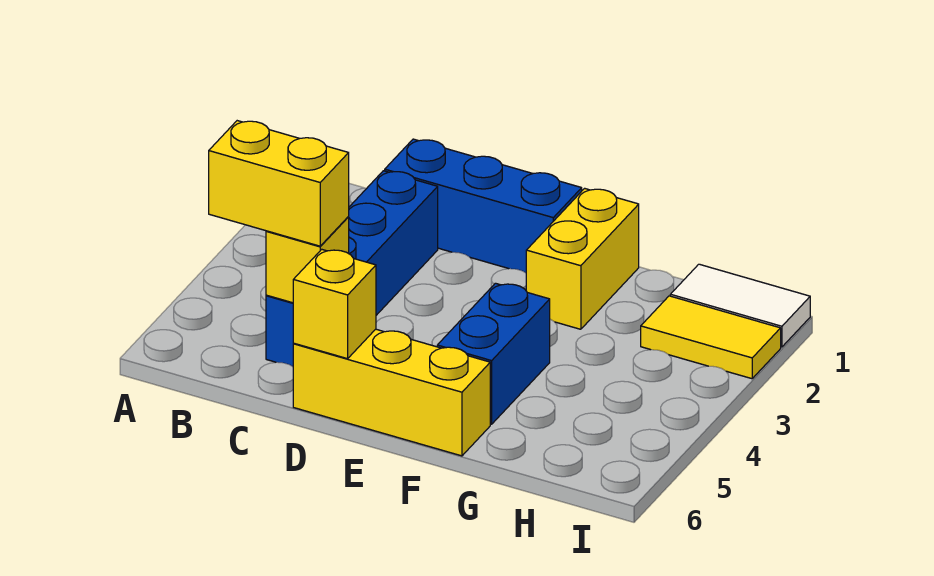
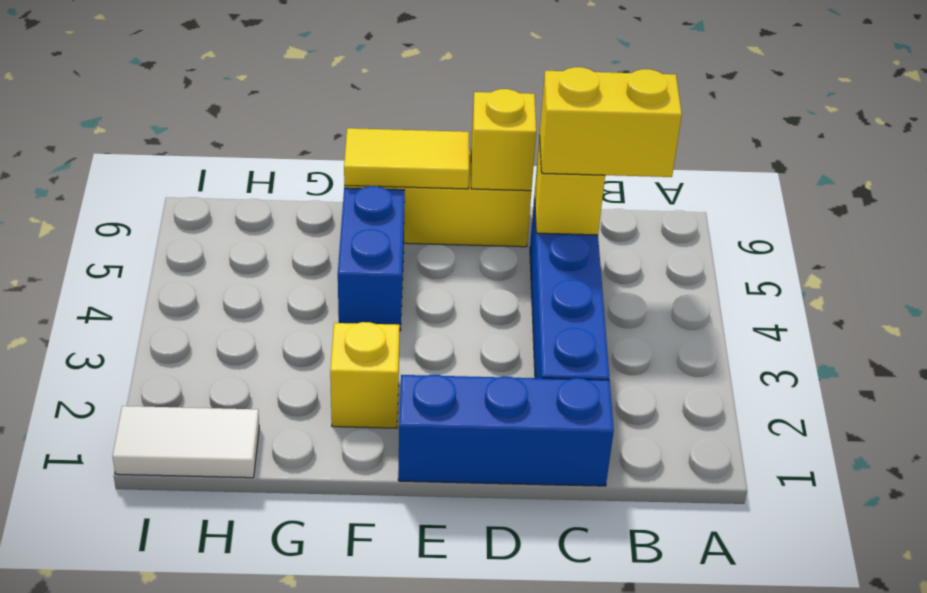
yellow 1x2 brick [526,188,639,329] -> yellow 1x1 brick [330,322,400,428]
yellow 1x2 tile [641,296,781,379] -> yellow 1x2 tile moved to [344,128,469,189]

